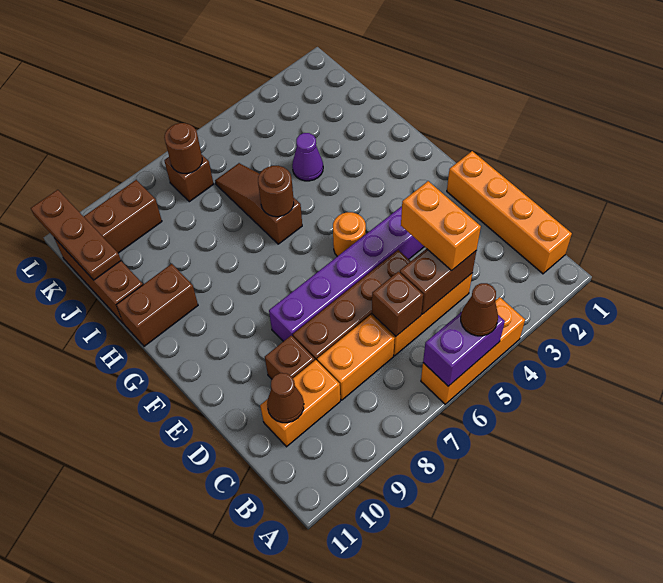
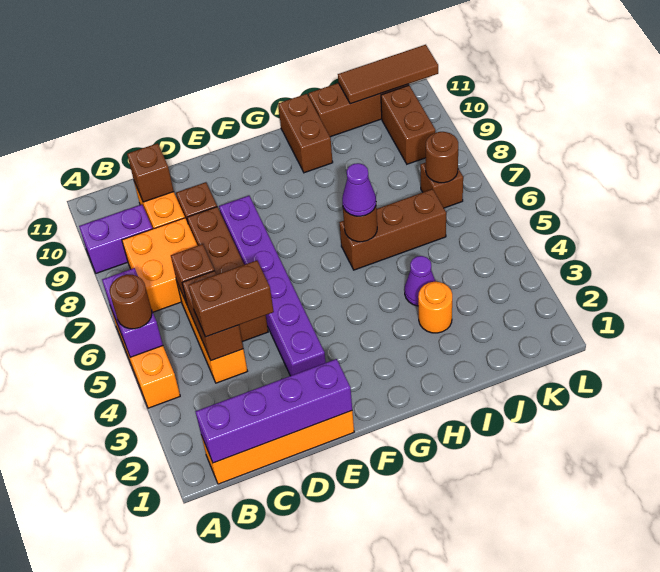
brown 1x1 cone [461,283,498,336] -> brown 1x1 round brick [110,275,152,329]
none -> purple 1x2 brick [79,204,152,273]
none -> purple 1x4 brick [195,359,352,463]
orange 1x2 brick [401,181,481,271] -> brown 1x2 brick [188,261,274,337]
orange 1x2 brick [317,315,395,400] -> orange 2x2 brick [122,218,198,312]
brown 1x1 cone [267,373,304,423] -> brown 1x1 brick [127,143,174,202]
orange 1x1 round brick [333,212,366,256] -> orange 1x1 round brick moved to [418,282,452,333]
brown 1x3 slope [215,163,302,244] -> brown 1x3 brick [339,189,446,270]
none -> purple 1x1 cone [342,163,376,216]
brown 1x3 plate [31,190,121,280] -> brown 1x3 tile [338,45,438,104]

